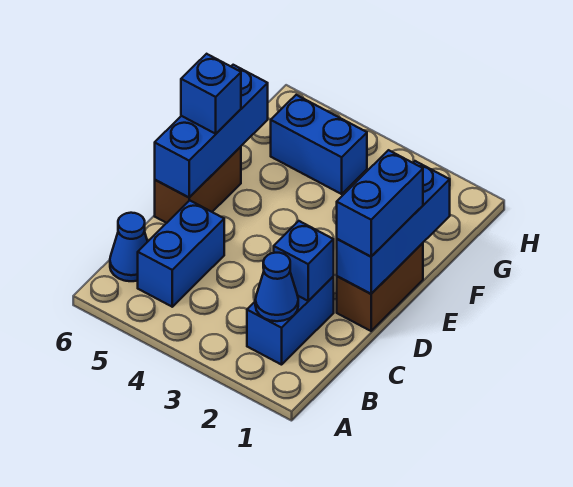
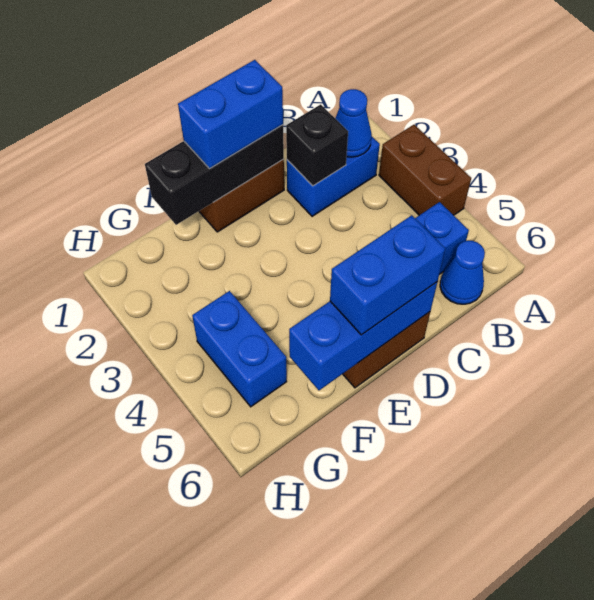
none -> brown 1x2 brick [379,125,471,215]
blue 1x1 brick [274,221,334,301] -> black 1x1 brick [286,104,348,186]
blue 1x3 brick [337,161,450,294] -> black 1x3 brick [145,125,284,225]
blue 1x1 brick [181,54,241,134] -> blue 1x2 brick [330,215,445,335]

